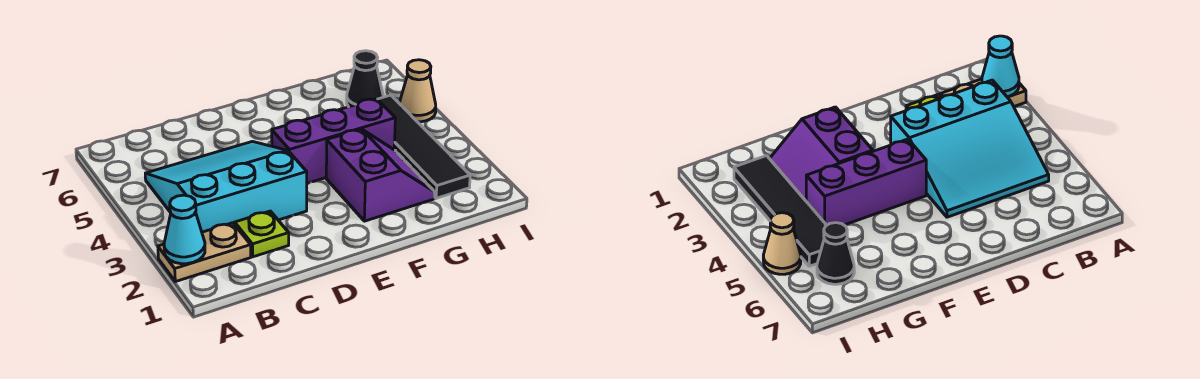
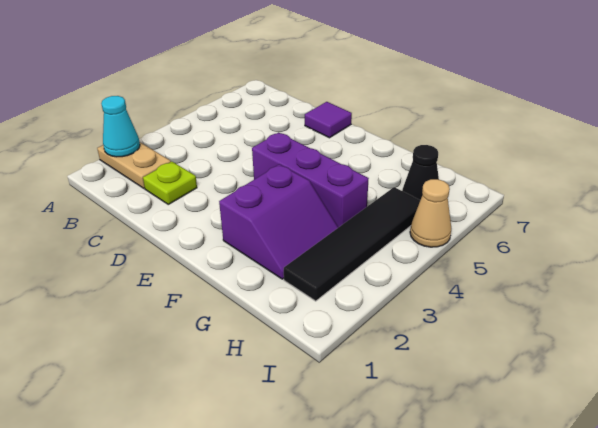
cyan 3x3 slope [145,142,307,232] -> none
none -> purple 1x1 tile [305,102,352,138]

